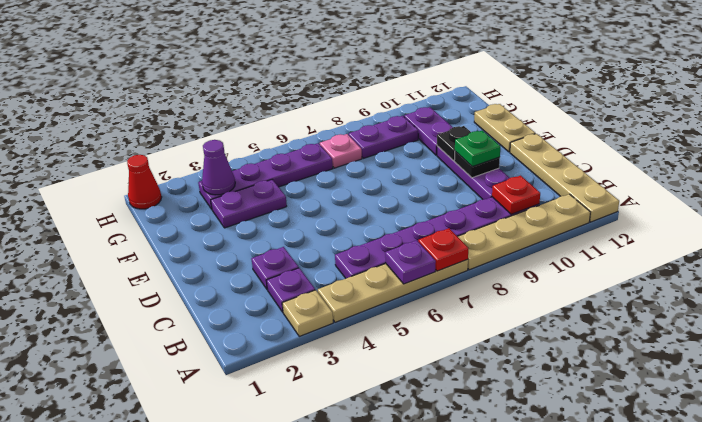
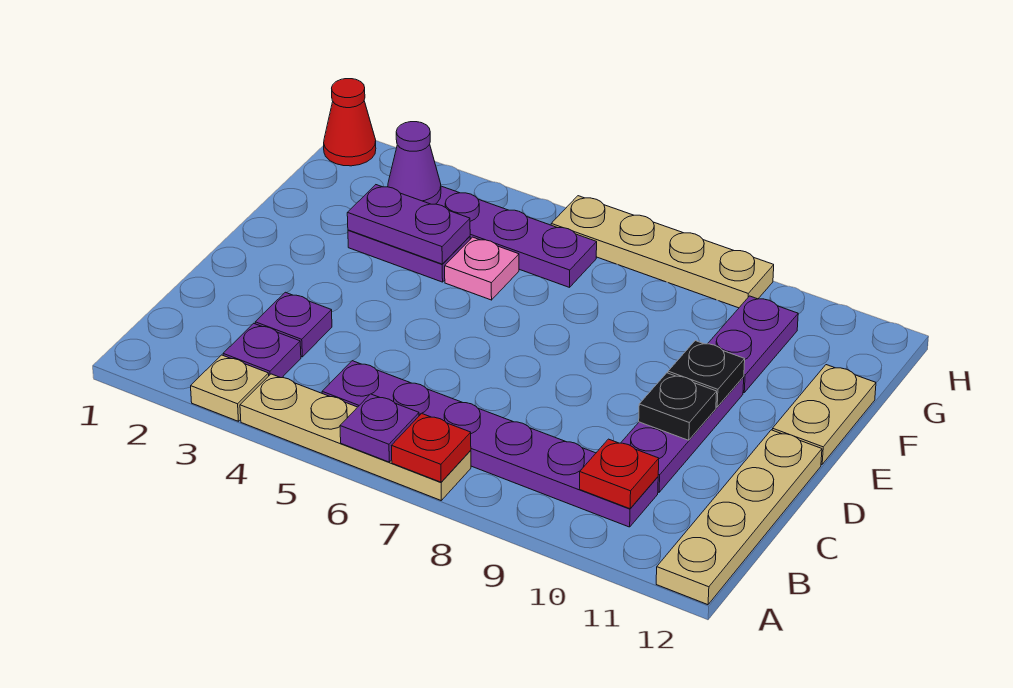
tan 1x4 plate [457,194,590,270] -> tan 1x4 plate moved to [551,196,774,308]
green 1x1 plate [455,130,500,167] -> none
pink 1x1 plate [320,134,362,168] -> pink 1x1 plate moved to [445,237,519,300]
purple 1x2 plate [349,116,418,158] -> purple 1x2 plate moved to [347,185,470,264]

